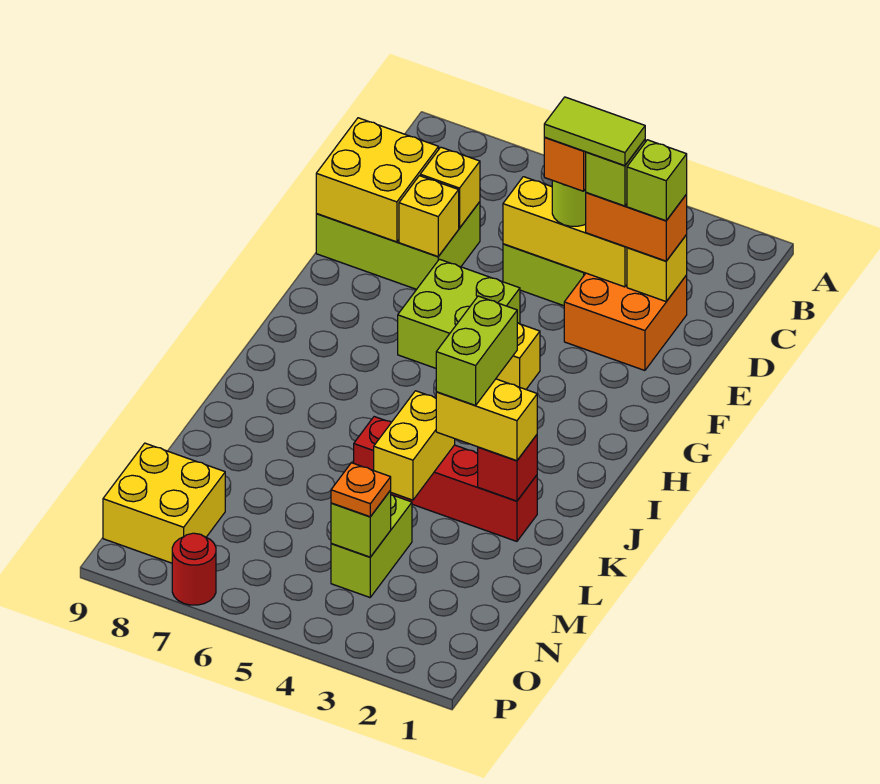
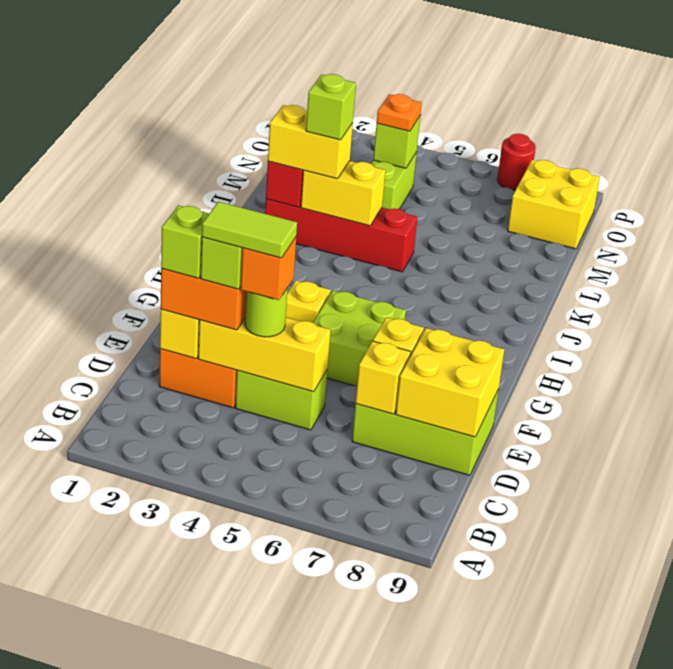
lime 1x2 brick [436,296,517,405] -> lime 1x1 brick [306,74,356,140]
yellow 1x2 brick [374,391,455,500] -> yellow 1x2 brick turned to [301,161,385,226]

